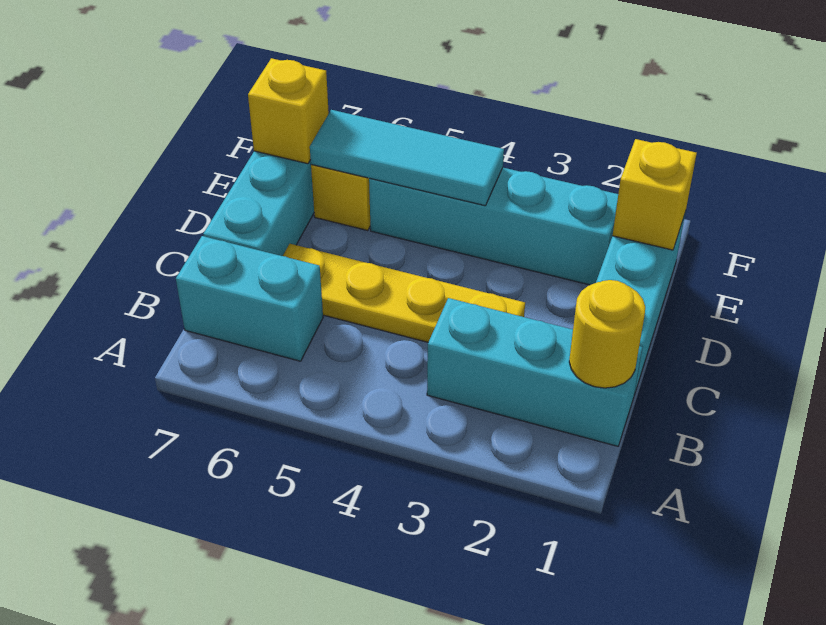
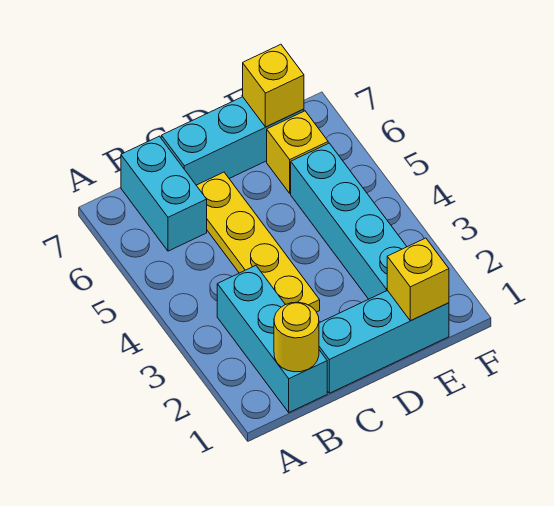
cyan 1x3 tile [310,110,504,206] -> none

